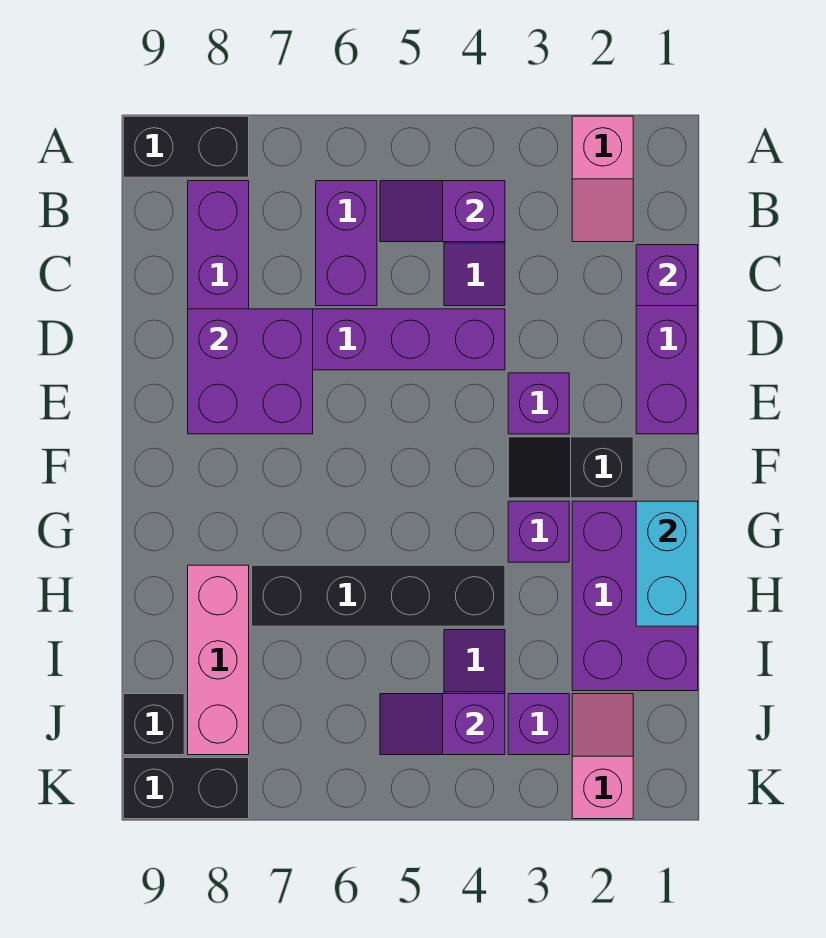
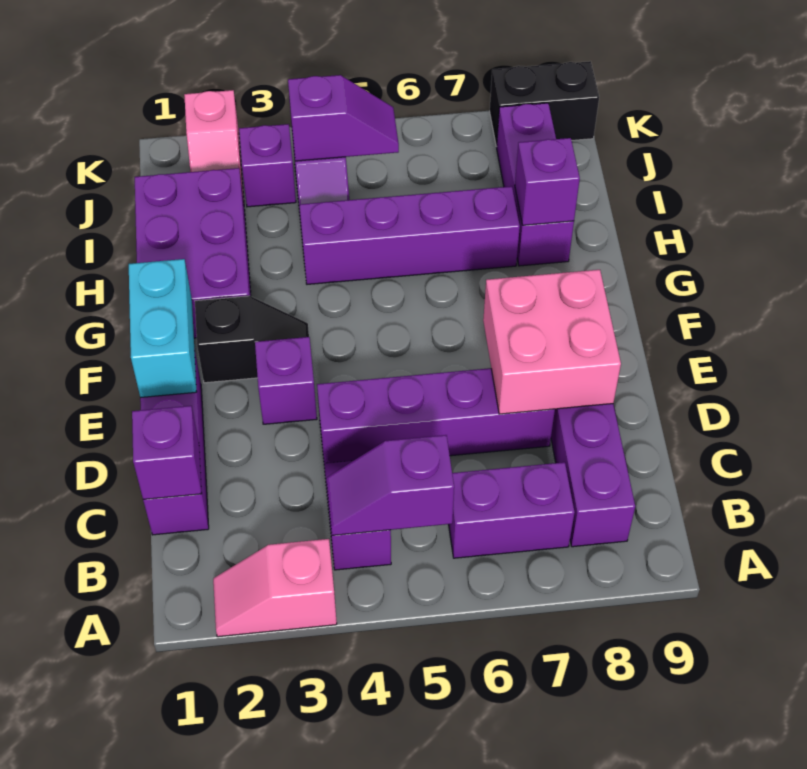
pink 1x2 slope [572,116,633,242] -> pink 1x2 slope turned to [213,539,337,637]
black 1x2 brick [123,116,249,177] -> none
purple 1x2 slope [380,181,505,242] -> purple 1x2 slope turned to [326,435,454,535]
purple 1x2 brick [316,181,377,306] -> purple 1x2 brick turned to [449,462,575,558]
purple 2x2 brick [188,309,313,434] -> pink 2x2 brick [483,270,621,414]
cyan 1x2 brick [636,501,698,626] -> cyan 1x2 brick moved to [129,259,196,398]
purple 1x1 brick [508,501,569,562] -> purple 1x1 brick moved to [515,138,580,225]
black 1x4 brick [252,565,505,626] -> purple 1x4 brick [299,186,520,284]
pink 1x3 brick [188,565,249,755] -> purple 1x3 brick [496,103,574,266]
black 1x1 brick [123,694,184,755] -> none

